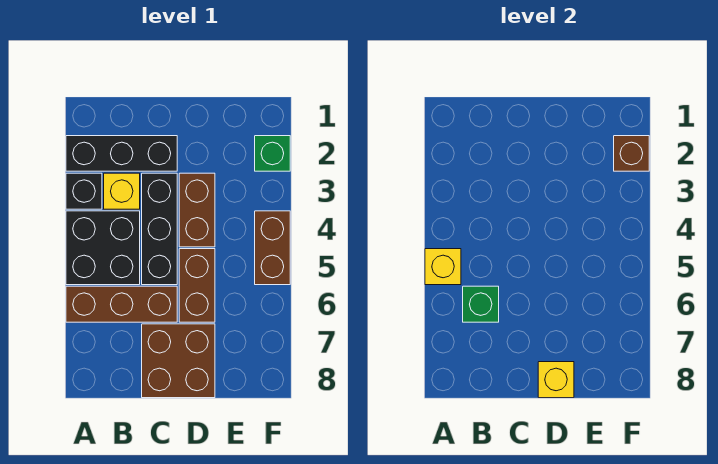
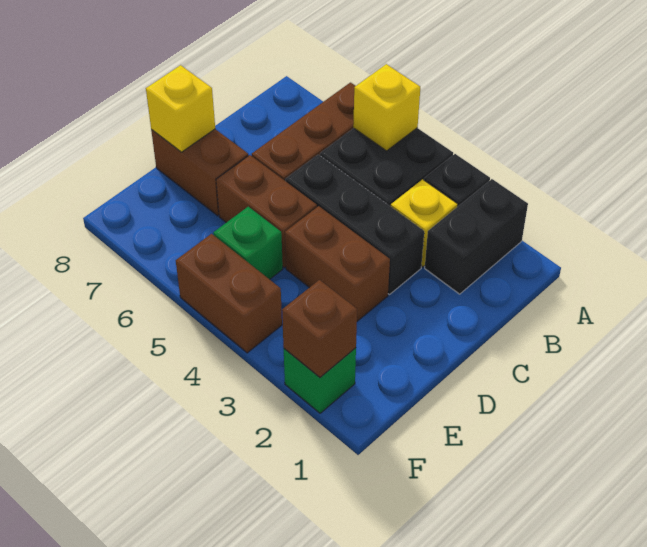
black 1x3 brick [66,136,177,171] -> black 1x2 brick [425,179,528,294]
green 1x1 brick [463,286,499,322] -> green 1x1 brick moved to [213,207,283,279]
brown 2x2 brick [142,324,215,398] -> brown 1x2 brick [151,129,248,216]

